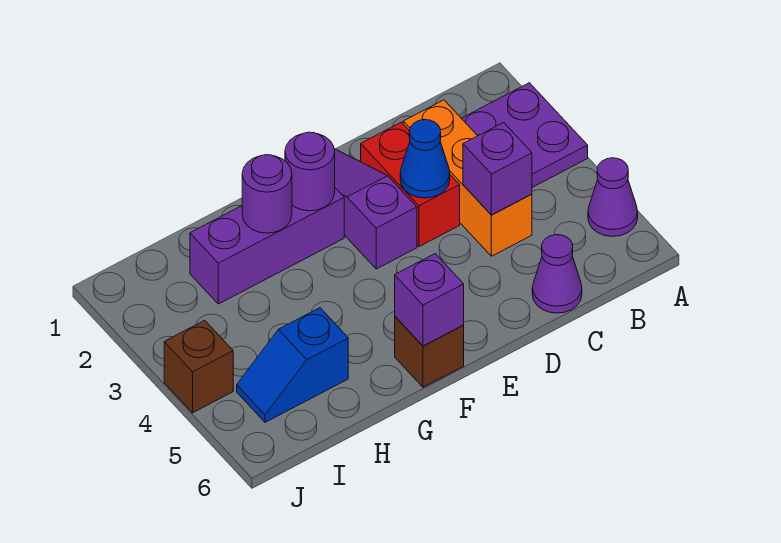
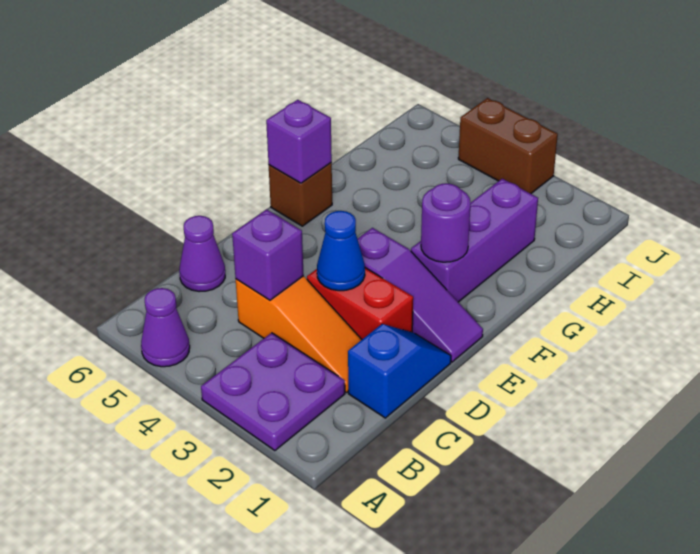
orange 1x3 brick [403,100,532,256] -> orange 1x3 slope [236,276,362,392]
purple 1x1 round brick [242,155,292,233] -> none
blue 1x2 slope [237,308,348,422] -> blue 1x2 slope moved to [348,324,451,418]
brown 1x1 brick [164,320,233,413] -> brown 1x2 brick [458,98,558,194]

